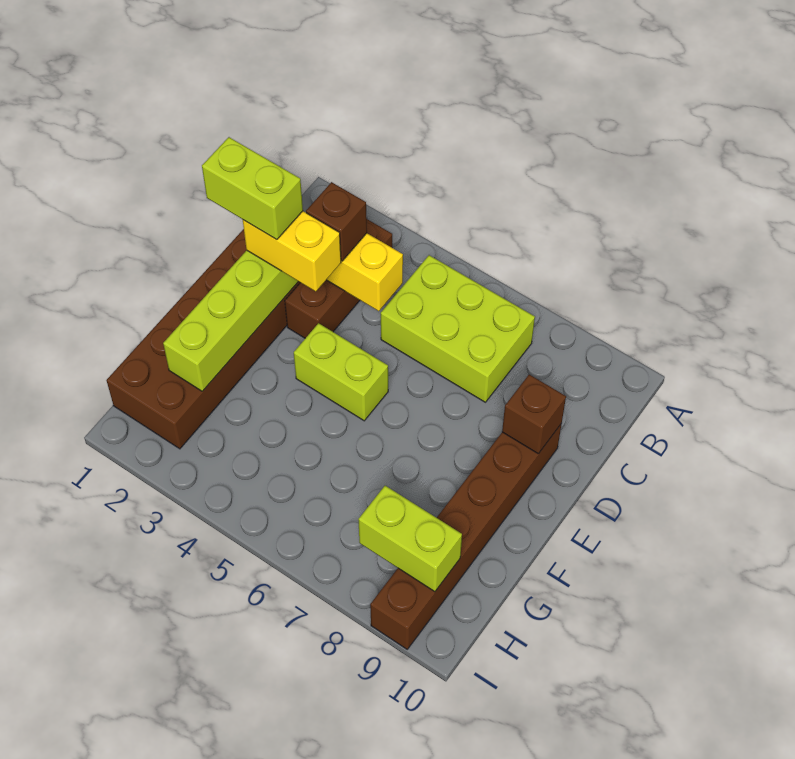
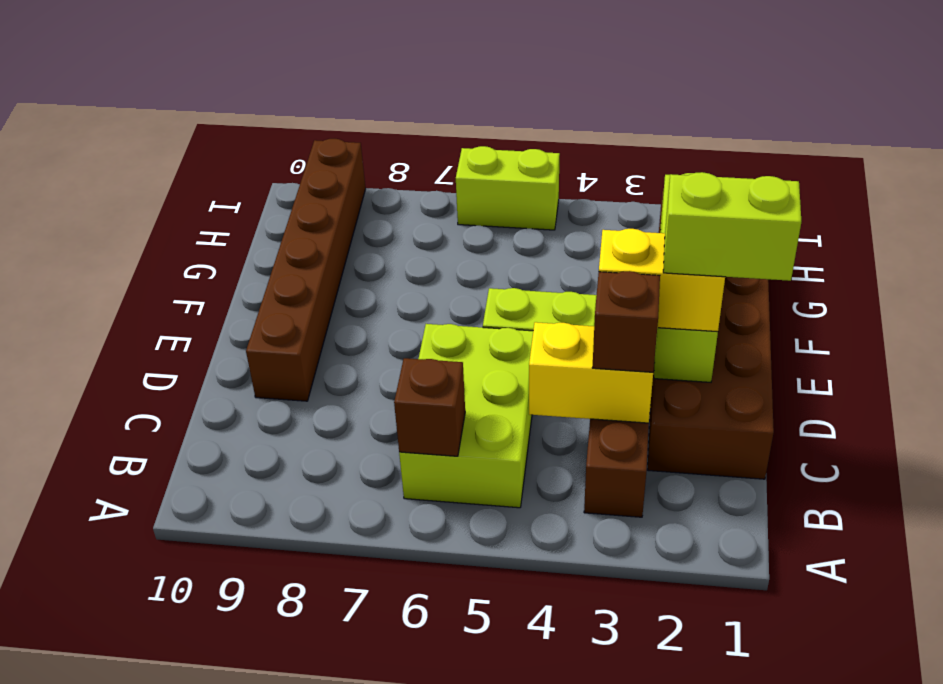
lime 2x3 brick [381,255,535,402] -> lime 2x3 brick turned to [399,324,533,508]
brown 1x1 brick [502,375,566,453] -> brown 1x1 brick moved to [394,358,465,456]
lime 1x2 brick [358,486,462,592] -> lime 1x2 brick moved to [456,146,560,230]

